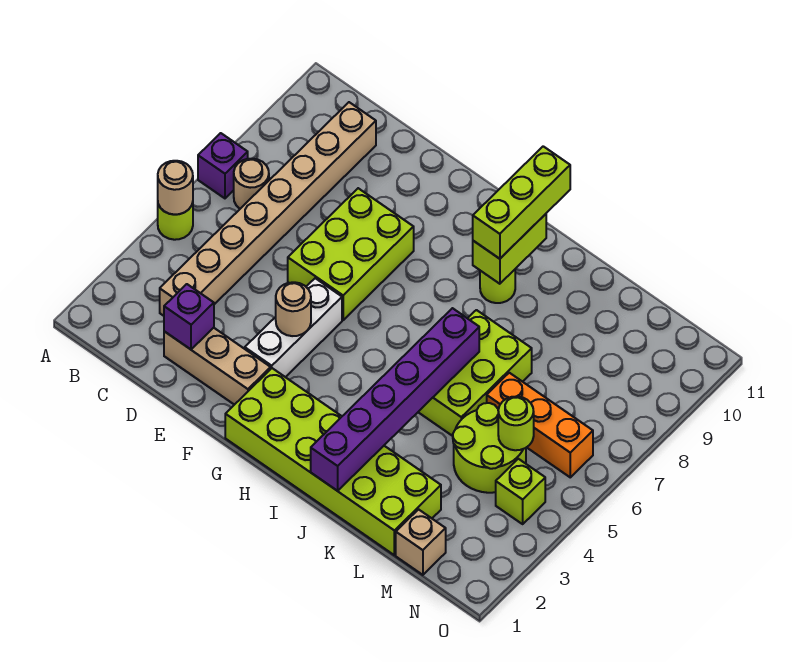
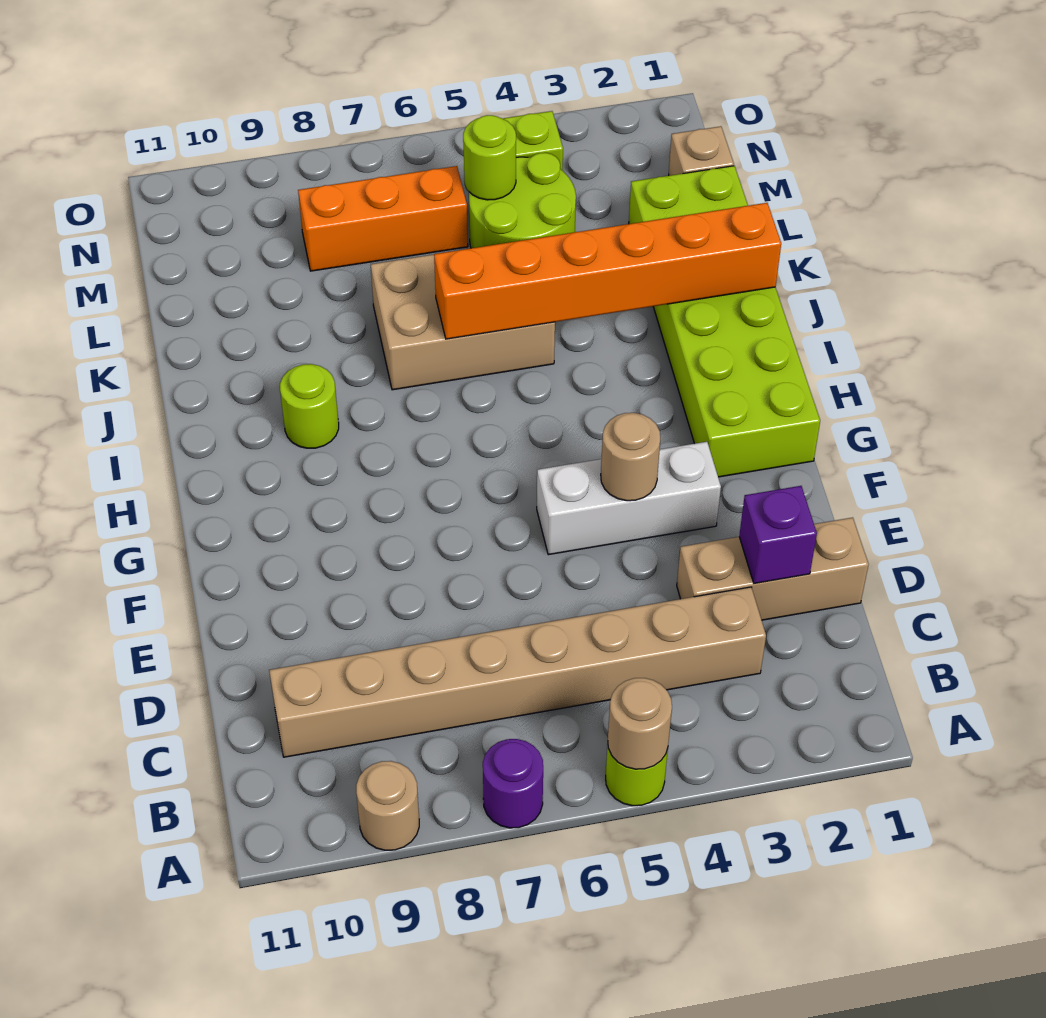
purple 1x1 brick [198,133,248,198] -> purple 1x1 round brick [483,739,543,828]
tan 1x1 round brick [234,159,269,209] -> tan 1x1 round brick moved to [356,761,419,850]
tan 1x3 brick [164,328,271,405] -> tan 1x3 brick turned to [677,518,869,620]
lime 2x3 brick [288,188,414,320] -> none
lime 1x2 brick [473,214,546,284] -> none
lime 1x3 brick [473,146,570,259] -> none
purple 1x6 brick [311,308,479,491] -> orange 1x6 brick [434,203,781,339]
lime 2x3 brick [419,310,532,436] -> tan 2x3 brick [371,254,555,390]
orange 1x3 brick [487,373,593,477] -> orange 1x3 brick turned to [298,166,468,271]

